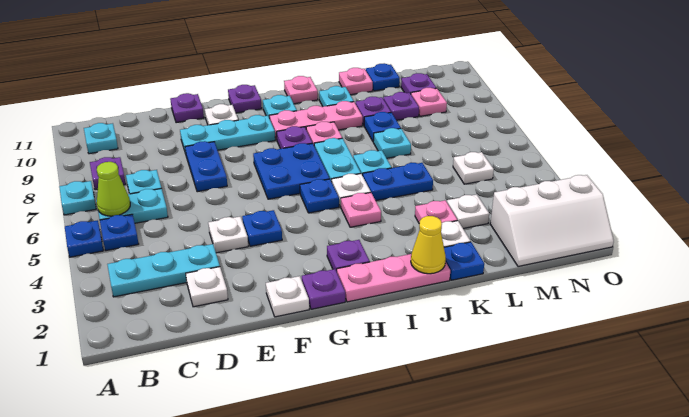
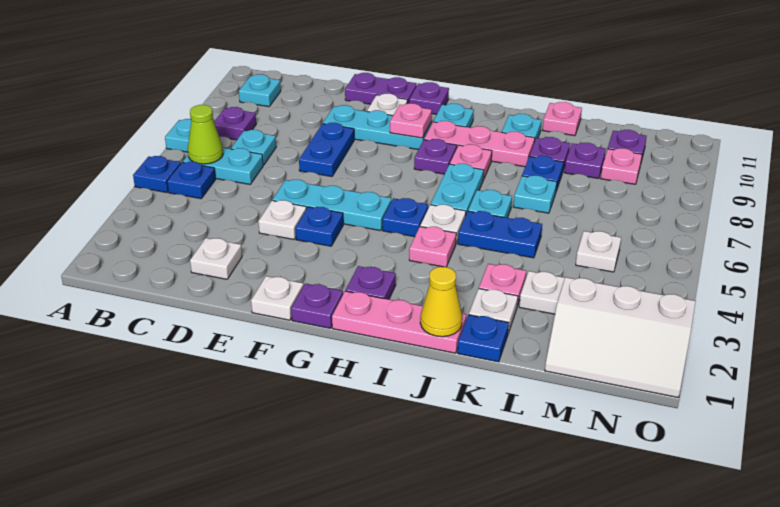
cyan 1x3 plate [107,244,220,297] -> cyan 1x3 plate moved to [273,180,391,231]
purple 1x1 plate [170,93,204,123] -> purple 1x2 plate [345,73,417,104]
blue 2x2 plate [253,143,330,199] -> none
pink 1x1 plate [284,76,318,104] -> pink 1x1 plate moved to [390,103,432,138]
blue 1x1 plate [366,63,400,91] -> none

